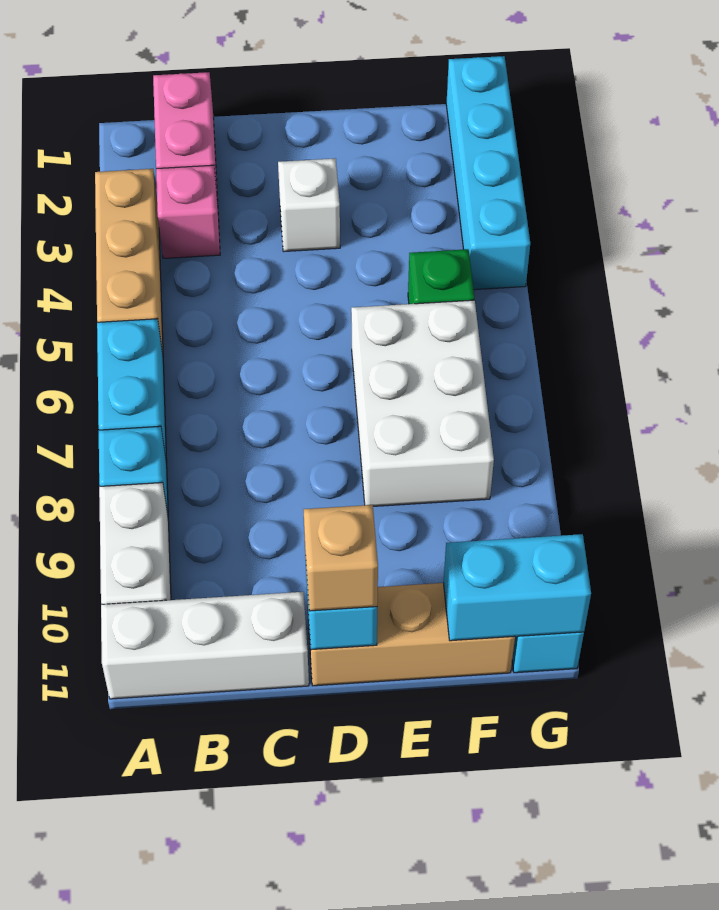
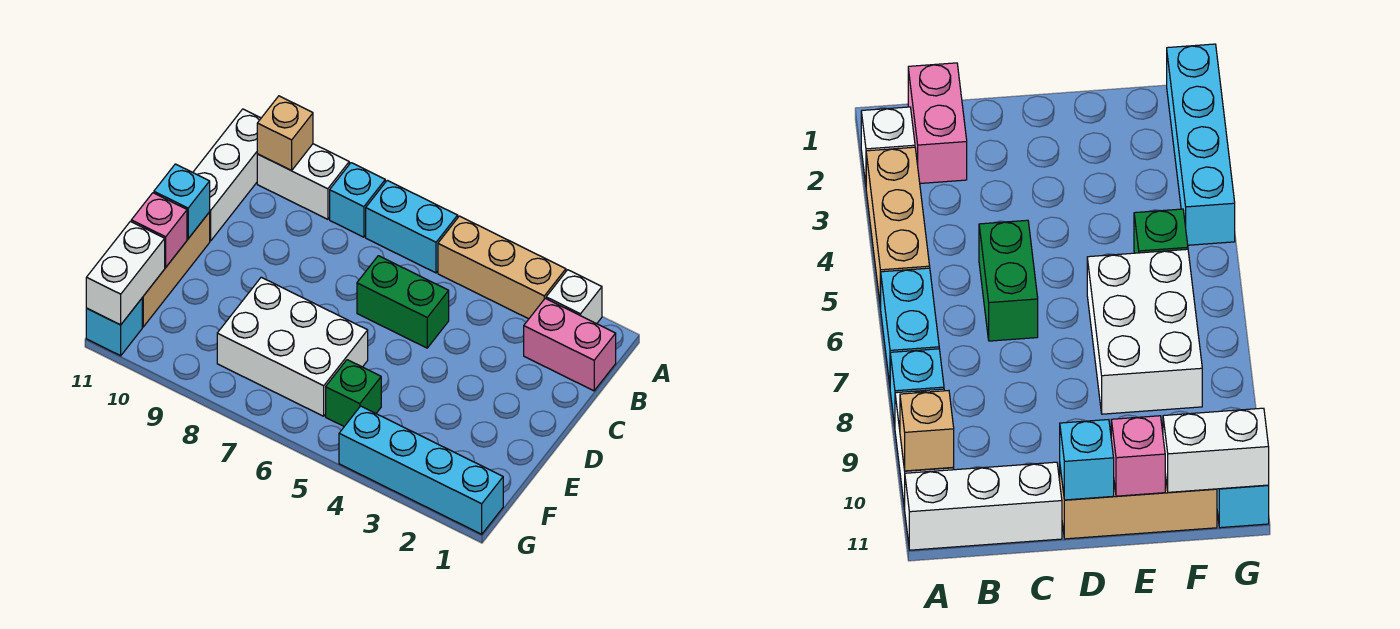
pink 1x1 brick [156,165,220,258] -> pink 1x1 brick moved to [131,193,187,267]
none -> green 1x2 brick [357,256,449,348]
white 1x1 brick [278,158,340,252] -> white 1x1 brick moved to [546,270,602,324]
tan 1x1 brick [303,505,378,611] -> tan 1x1 brick moved to [257,96,313,171]
cyan 1x2 brick [443,534,591,641] -> white 1x2 brick [86,221,165,325]

